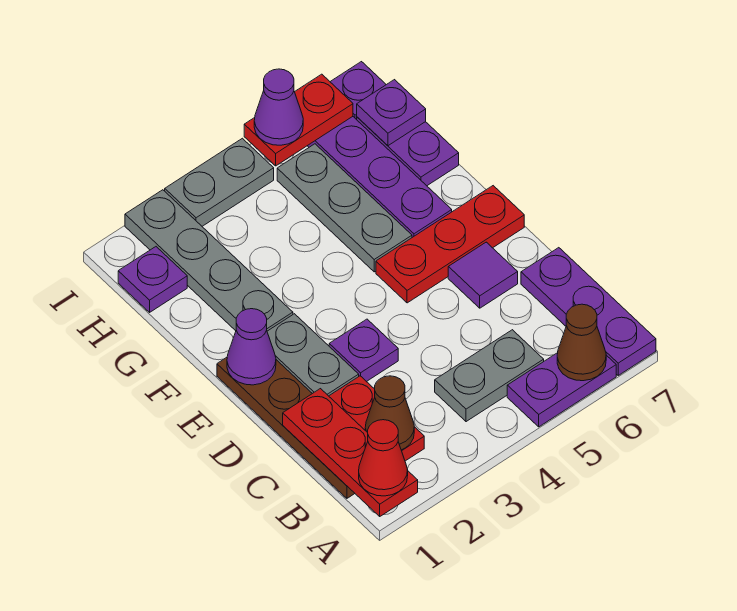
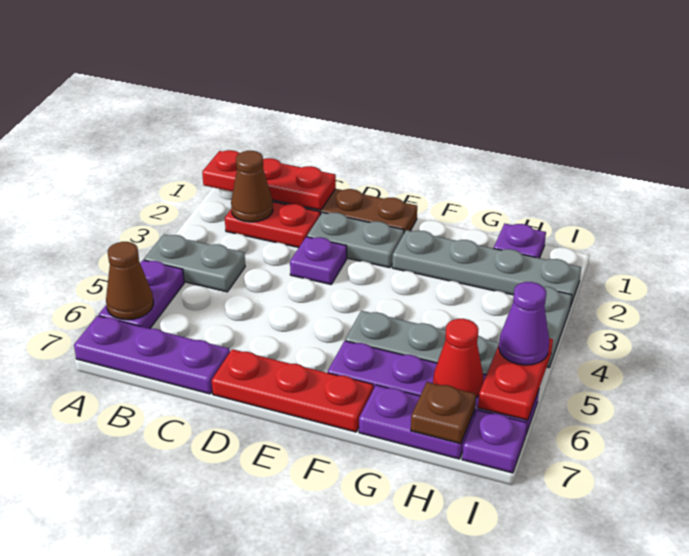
red 1x1 cone [359,420,408,496] -> red 1x1 cone moved to [433,319,484,397]
grey 1x2 plate [435,330,544,422] -> grey 1x2 plate turned to [144,234,245,292]
purple 1x1 tile [448,242,518,308] -> none
purple 1x1 cone [227,309,276,385] -> none
red 1x3 plate [376,186,524,303] -> red 1x3 plate turned to [212,349,373,432]
purple 1x1 plate [357,80,426,146] -> brown 1x1 plate [411,382,476,444]

